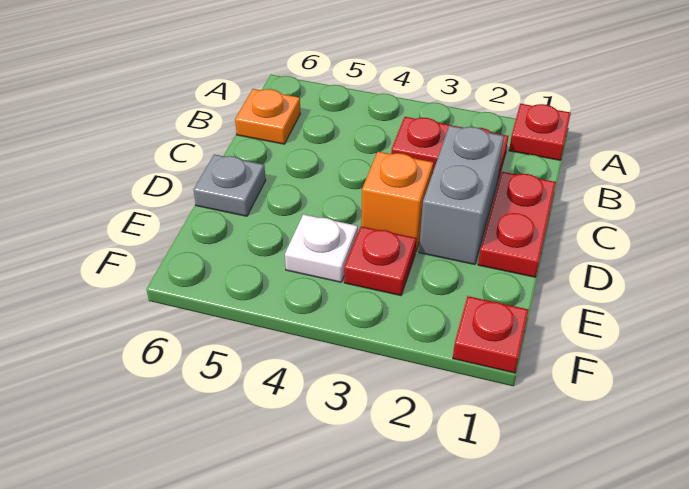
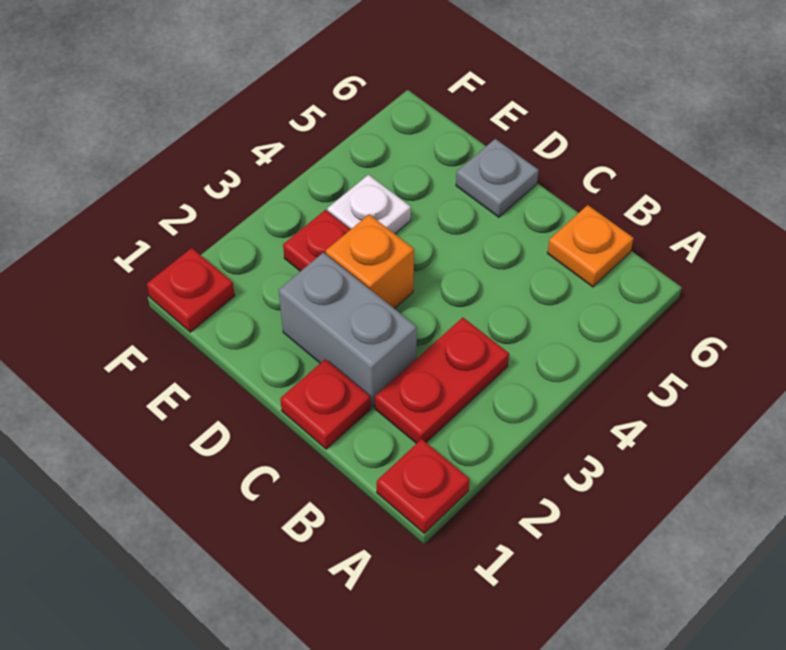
red 1x2 plate [478,172,556,277] -> red 1x1 plate [280,359,371,449]

